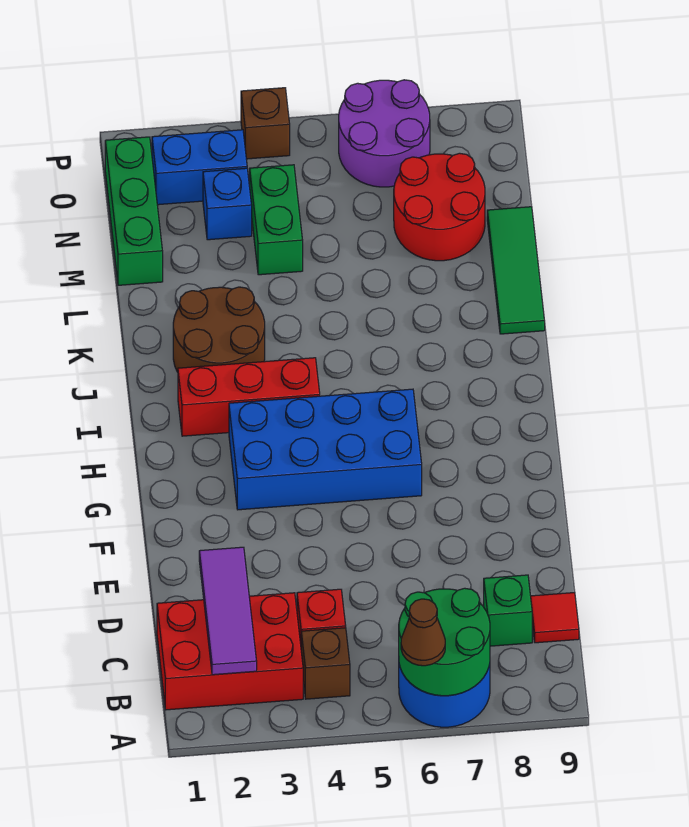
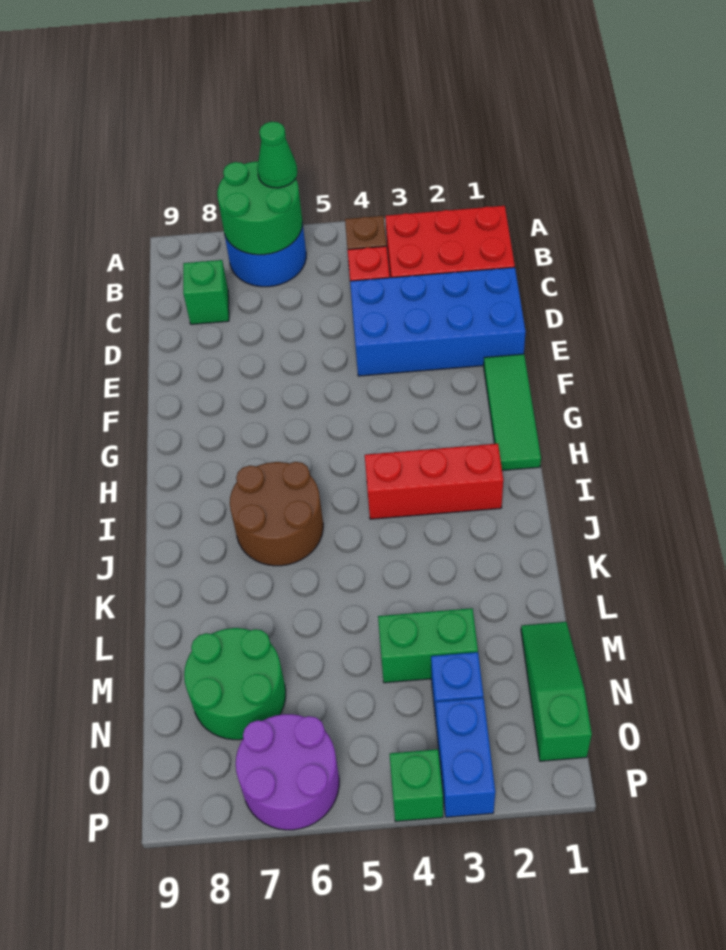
brown 1x1 cone [401,599,445,666] -> green 1x1 cone [257,122,297,188]
purple 1x3 tile [199,547,257,675] -> none
red 1x1 tile [531,593,579,643] -> none
blue 2x4 brick [229,389,422,510] -> blue 2x4 brick moved to [350,267,526,376]
brown 2x2 round brick [173,287,265,372] -> brown 2x2 round brick moved to [230,462,323,566]
green 1x3 tile [487,207,545,334] -> green 1x3 tile moved to [484,354,541,470]
green 1x3 brick [105,137,163,285] -> green 1x3 slope [521,622,592,761]
green 1x2 brick [250,165,303,275] -> green 1x2 brick turned to [378,608,478,683]
red 2x2 round brick [394,153,485,261] -> green 2x2 round brick [184,628,286,740]
blue 1x2 brick [152,130,247,205] -> blue 1x2 brick turned to [436,698,495,817]
brown 1x1 brick [241,88,290,159] -> green 1x1 brick [390,749,443,822]

